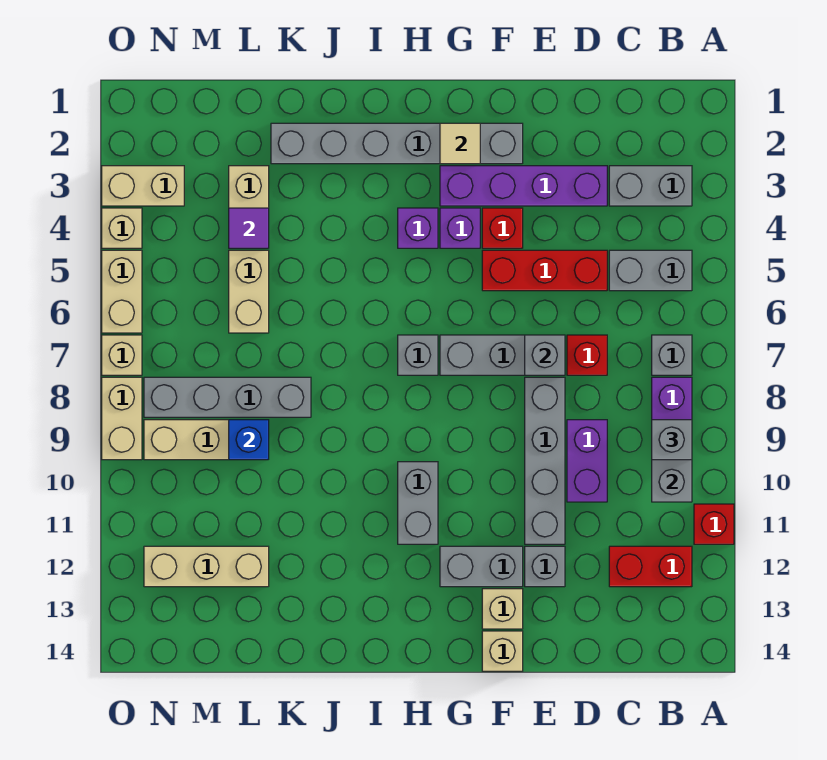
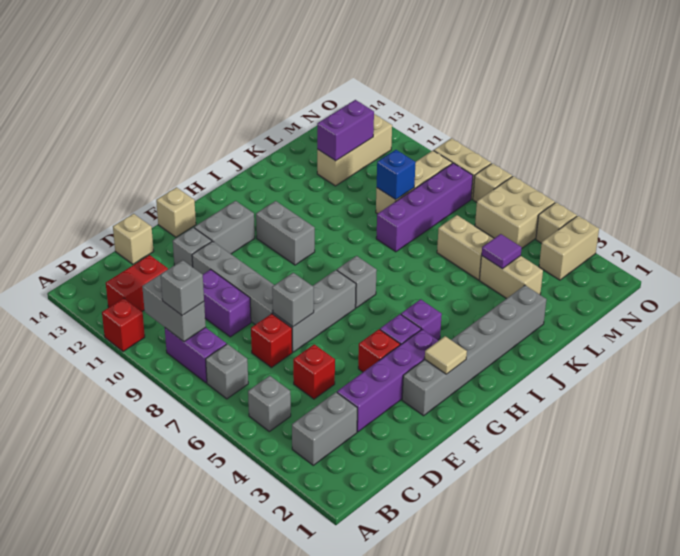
grey 1x2 brick [609,250,692,291] -> grey 1x1 brick [248,376,291,431]
red 1x3 brick [482,250,607,291] -> red 1x1 brick [293,344,335,399]
tan 1x1 brick [482,589,523,629] -> tan 1x1 brick moved to [113,214,154,264]
grey 1x4 brick [144,377,311,417] -> purple 1x4 brick [376,163,473,252]
none -> purple 1x2 brick [317,100,374,161]
tan 1x2 brick [102,250,142,333] -> tan 2x2 brick [475,176,555,248]

